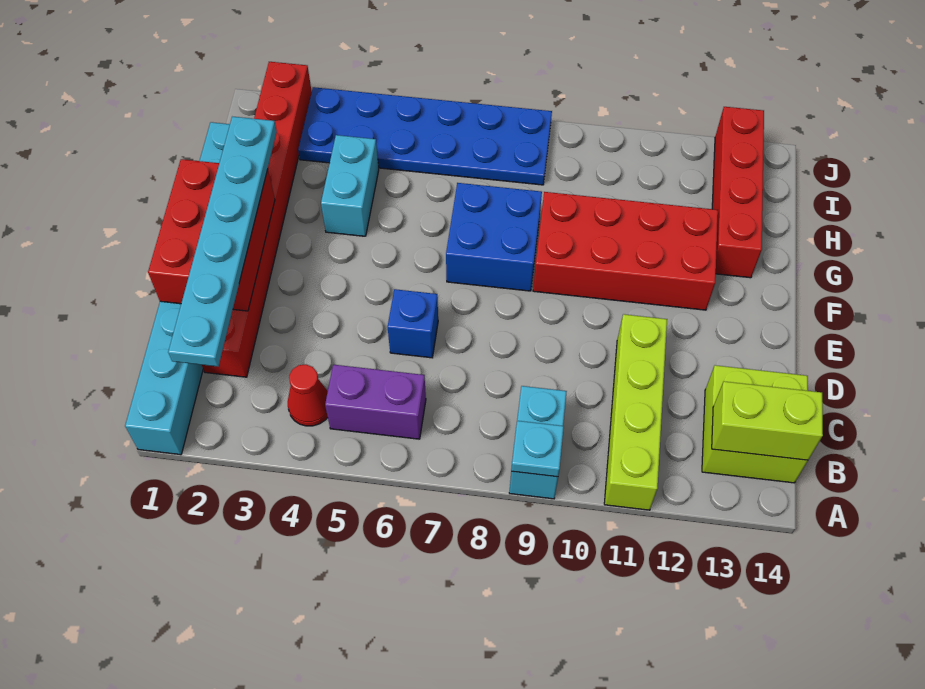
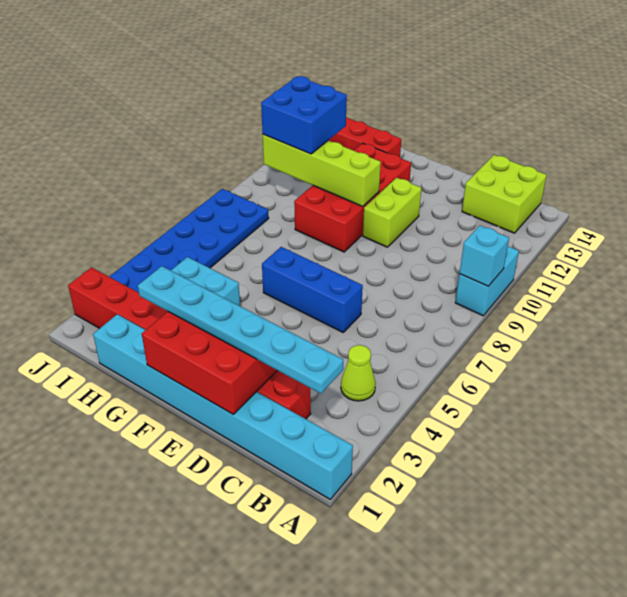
cyan 1x2 brick [509,386,567,499] -> cyan 1x2 brick turned to [455,246,519,316]
cyan 1x1 plate [511,421,564,477] -> cyan 1x1 brick [460,226,509,286]
lime 1x4 brick [604,314,667,510] -> lime 1x4 brick moved to [263,134,381,206]
red 1x1 cone [288,364,328,426] -> lime 1x1 cone [341,345,375,401]
purple 1x2 brick [325,365,426,439] -> none
lime 1x2 brick [712,381,823,460] -> lime 1x2 brick moved to [363,178,422,247]
blue 1x1 brick [388,289,438,358] -> blue 1x3 brick [262,247,363,332]
blue 2x2 brick [446,183,542,291] -> blue 2x2 brick moved to [261,76,347,154]

